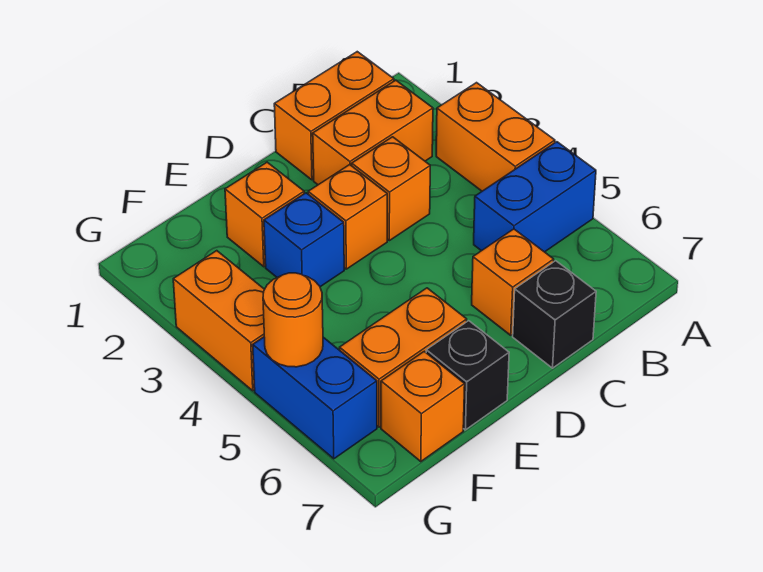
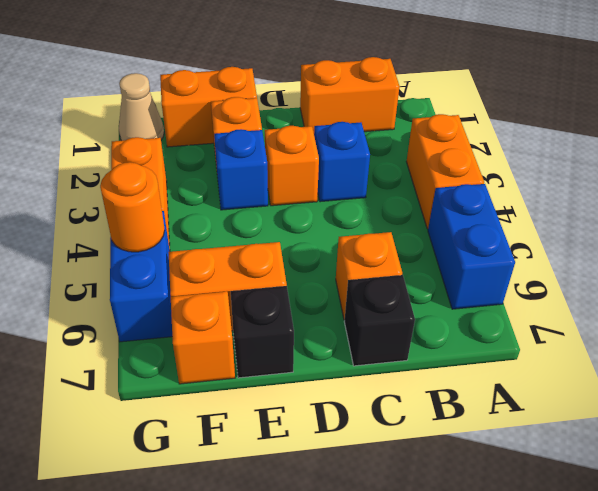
blue 1x2 brick [474,142,596,252] -> blue 1x2 brick turned to [428,184,515,309]
orange 1x2 brick [313,80,433,185] -> orange 1x2 brick moved to [160,67,257,147]
orange 1x1 brick [352,137,430,241] -> blue 1x1 brick [314,122,370,202]
none -> tan 1x1 cone [119,73,164,141]

